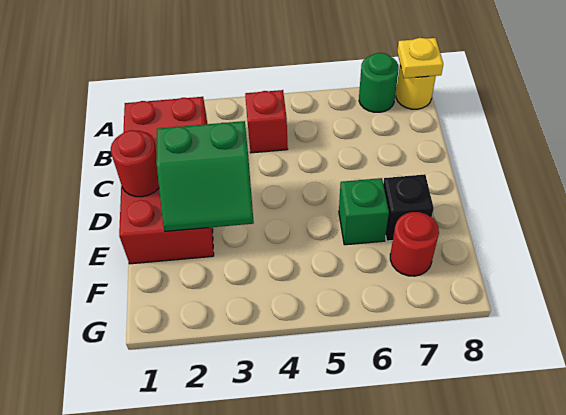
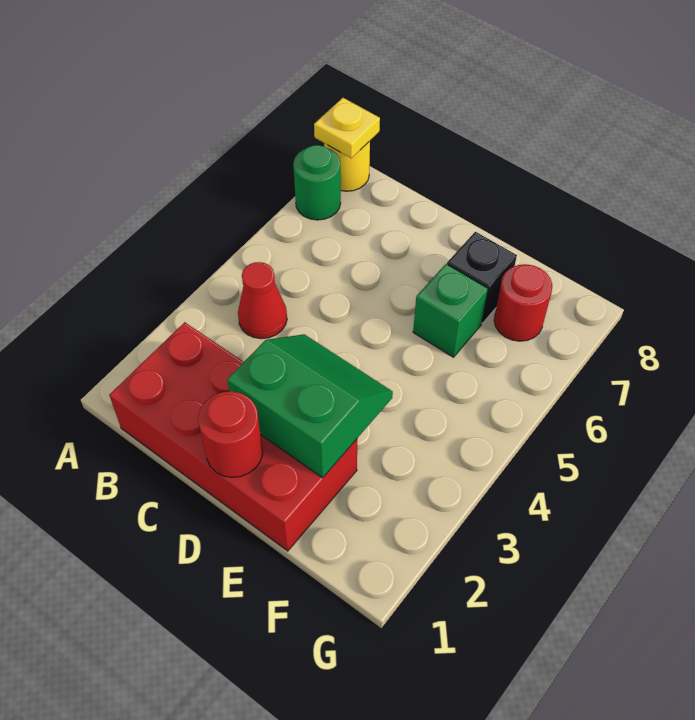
red 1x1 brick [245,90,288,153] -> red 1x1 cone [238,262,287,339]
green 2x2 slope [156,121,254,231] -> green 2x2 slope turned to [227,334,393,478]

